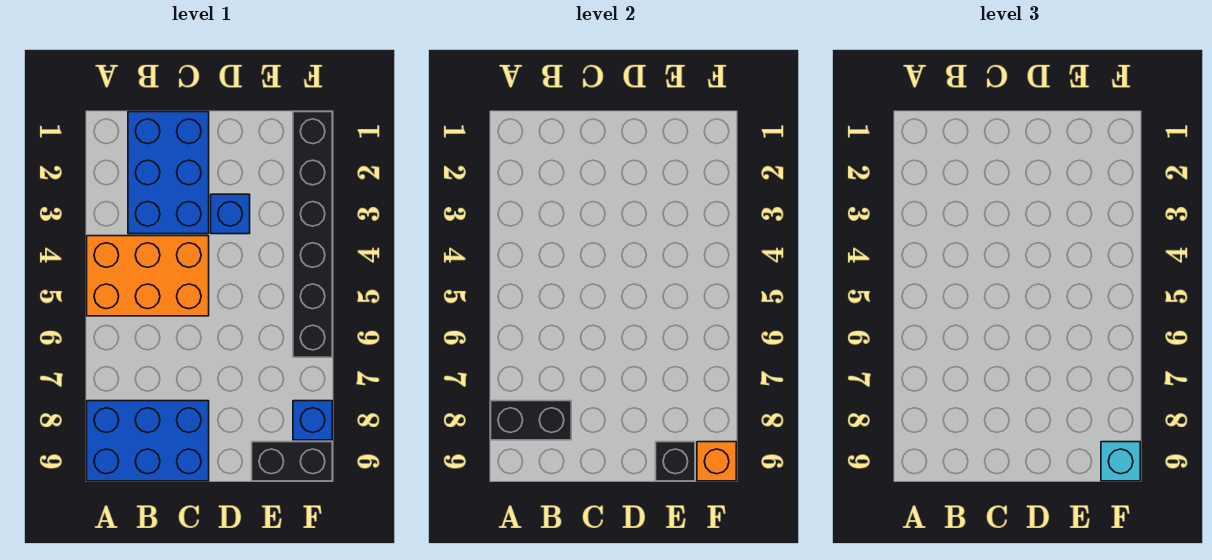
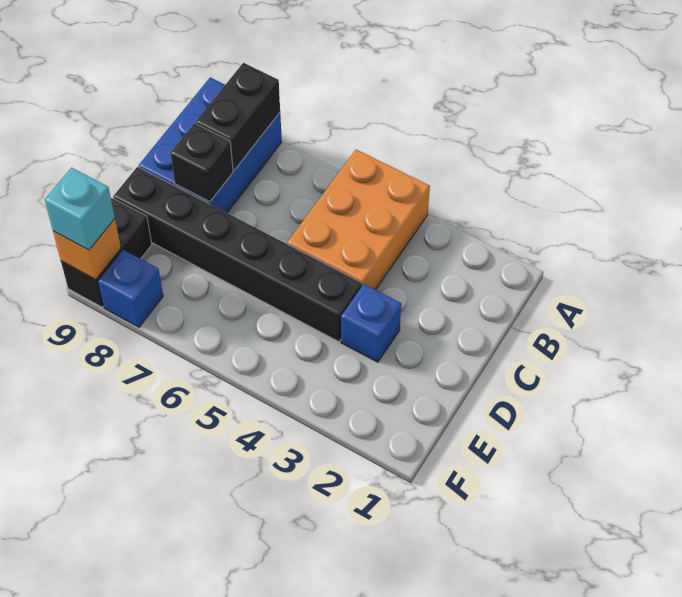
blue 2x3 brick [128,112,209,234] -> none
black 1x1 brick [656,442,695,481] -> black 1x1 brick moved to [170,123,233,202]
black 1x6 brick [293,112,332,357] -> black 1x6 brick moved to [113,167,362,342]

